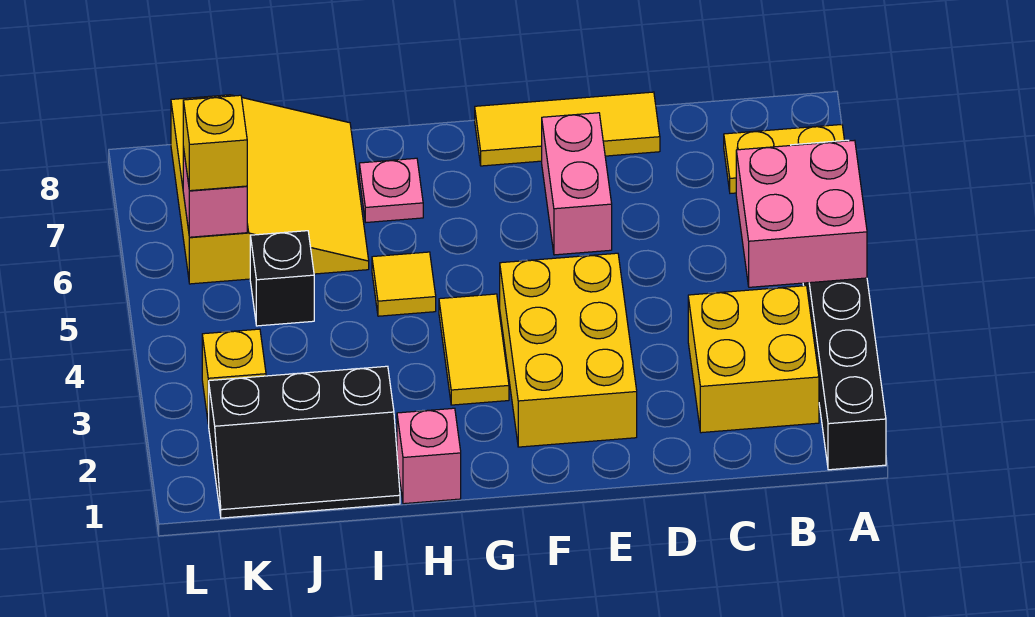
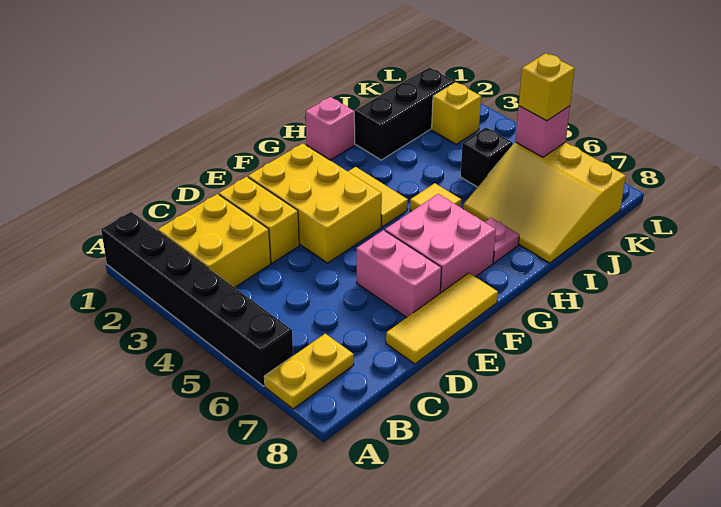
pink 2x2 brick [736,140,867,287] -> pink 2x2 brick moved to [385,194,496,293]
none -> yellow 1x2 brick [219,177,299,263]

